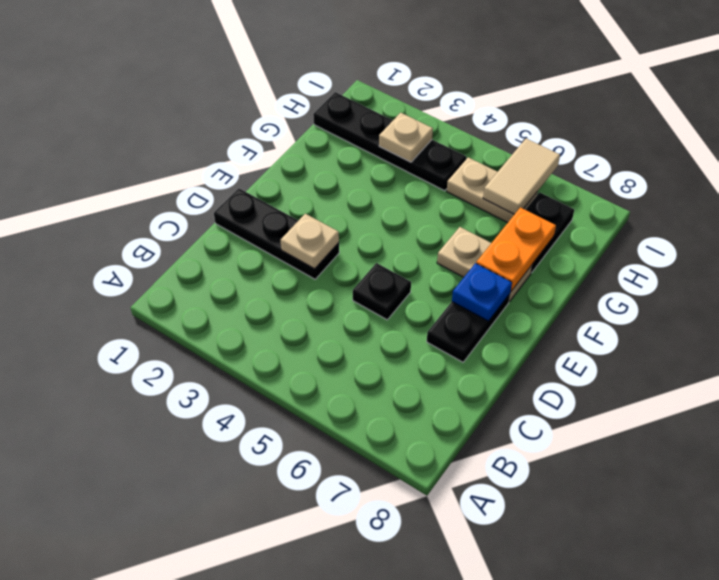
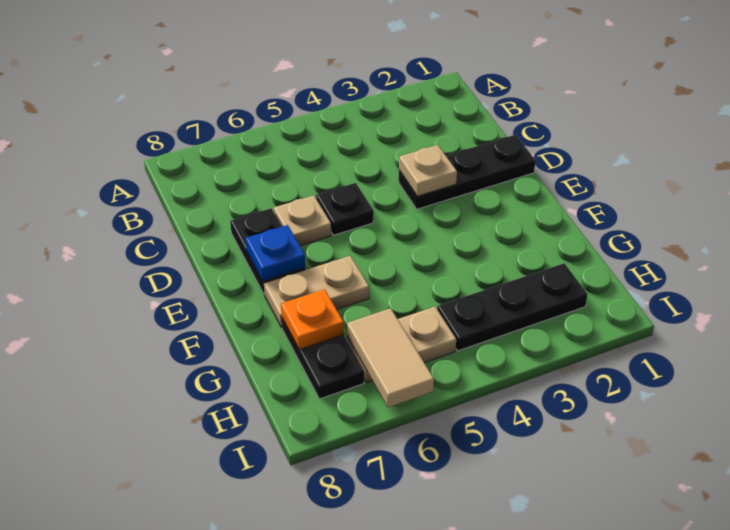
orange 1x2 plate [476,207,556,291] -> orange 1x1 plate [281,289,344,349]
black 1x4 plate [313,92,466,191] -> black 1x3 plate [437,263,588,351]
tan 1x1 plate [379,113,433,162] -> tan 1x1 plate moved to [274,195,331,246]

